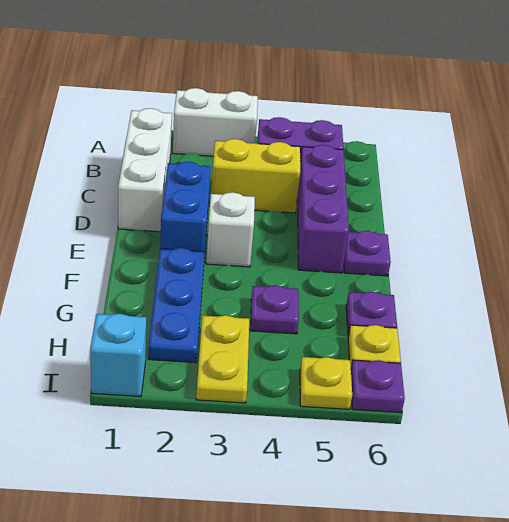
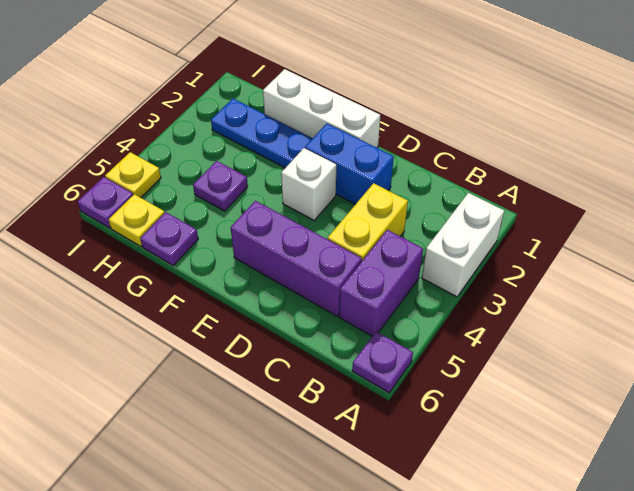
white 1x3 brick [118,108,172,232] -> white 1x3 brick moved to [263,69,380,148]
purple 1x1 plate [344,231,391,276] -> purple 1x1 plate moved to [352,331,413,393]
yellow 1x2 plate [196,315,249,403] -> none
cyan 1x1 brick [90,314,146,397] -> none

